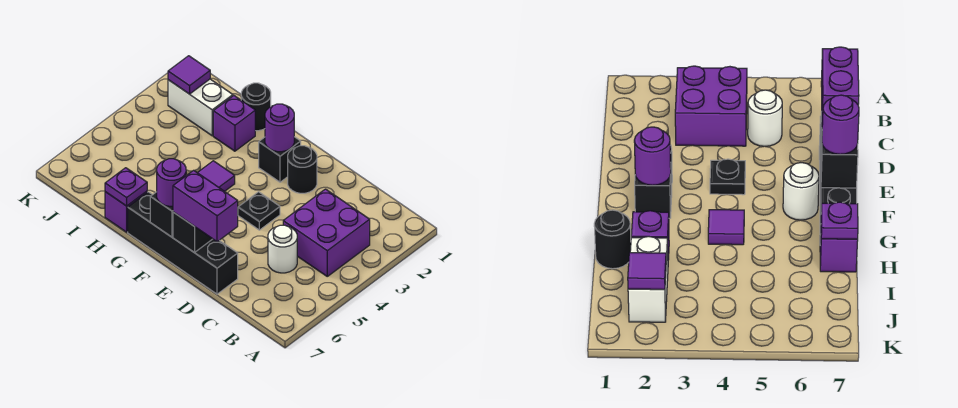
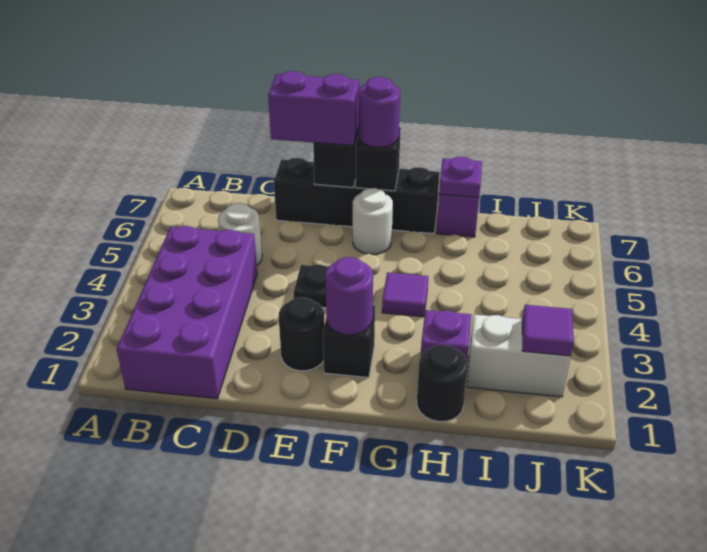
purple 2x2 brick [283,189,370,276] -> purple 2x4 brick [117,226,257,399]

